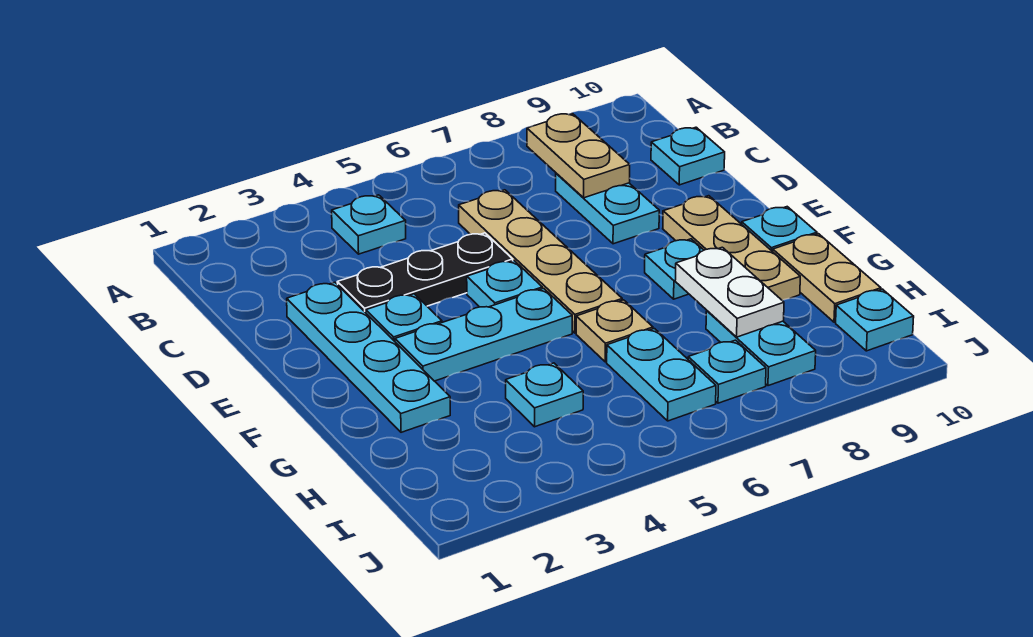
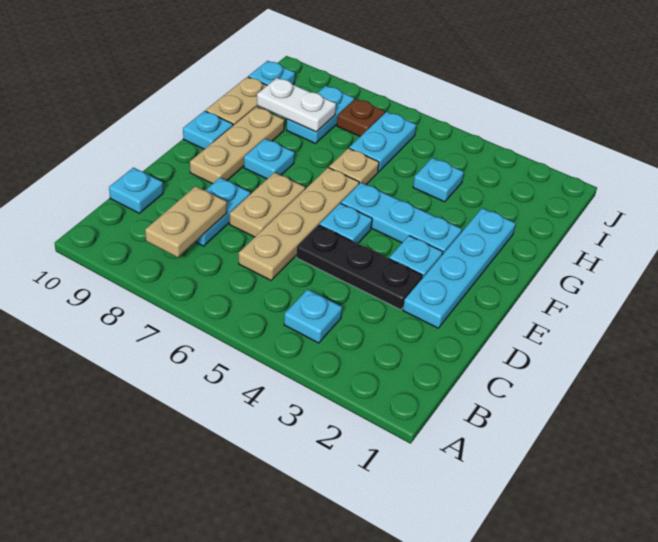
none -> tan 1x2 plate [230,172,305,237]
white 1x2 plate [675,247,784,337] -> white 1x2 plate turned to [257,78,336,132]
cyan 1x1 plate [688,340,766,403] -> brown 1x1 plate [337,99,385,136]

